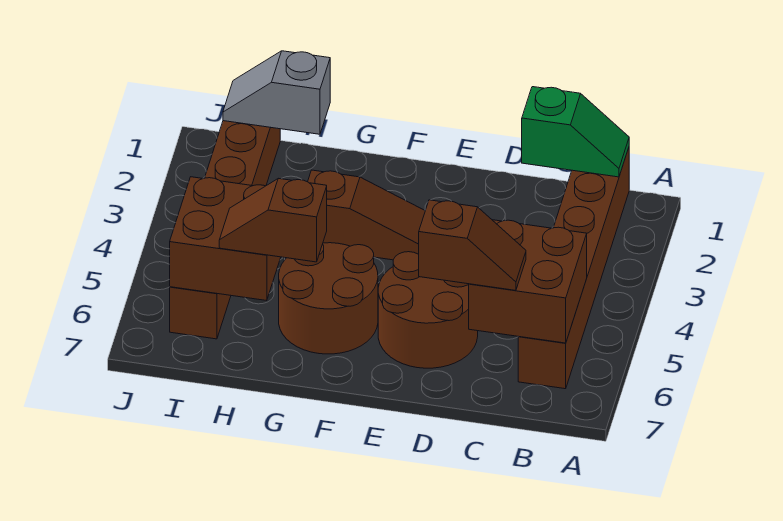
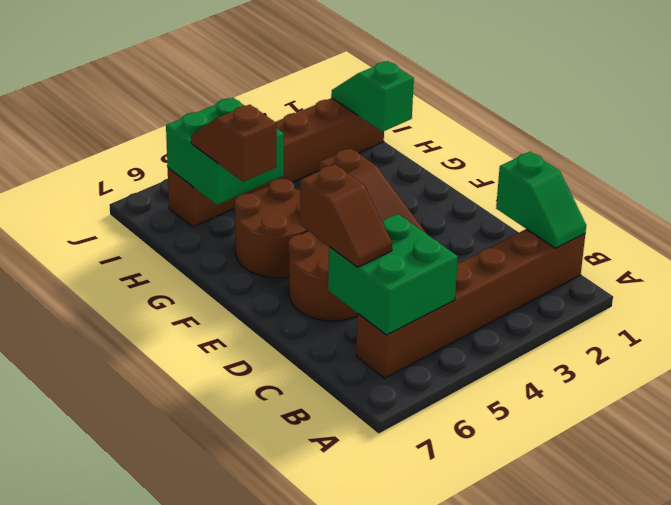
brown 2x2 brick [469,220,587,343] -> green 2x2 brick [328,214,458,335]
grey 1x2 slope [223,51,330,134] -> green 1x2 slope [331,61,414,132]
brown 2x2 brick [170,177,281,301] -> green 2x2 brick [166,98,284,205]

